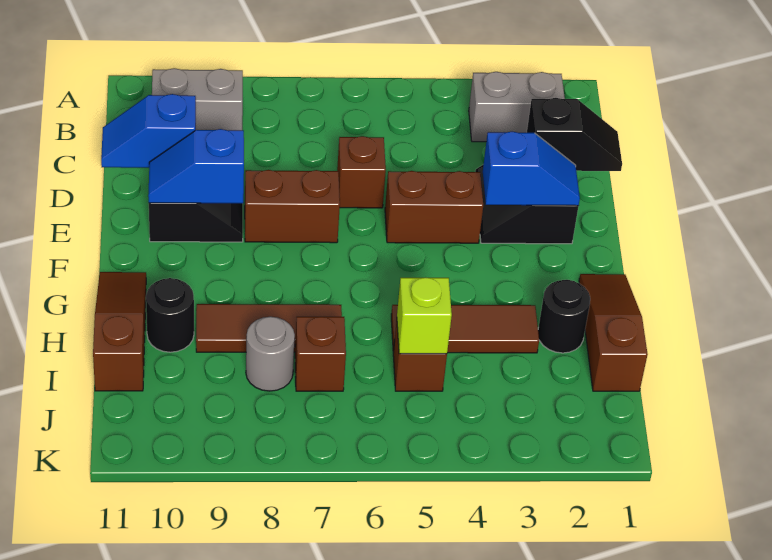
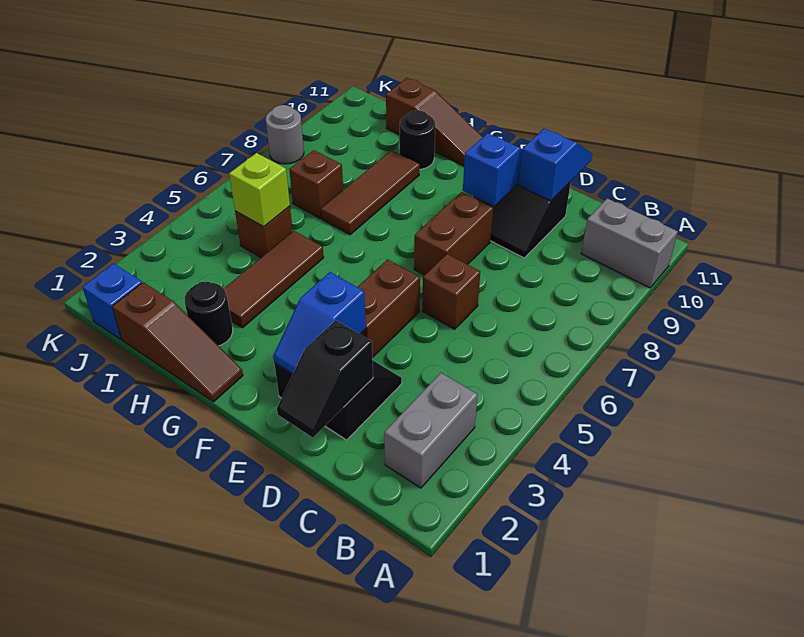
grey 1x2 brick [152,68,243,130] -> grey 1x2 brick turned to [581,198,678,288]
grey 1x1 round brick [246,317,295,391] -> grey 1x1 round brick moved to [266,105,304,164]
none -> blue 1x1 brick [82,264,142,340]

